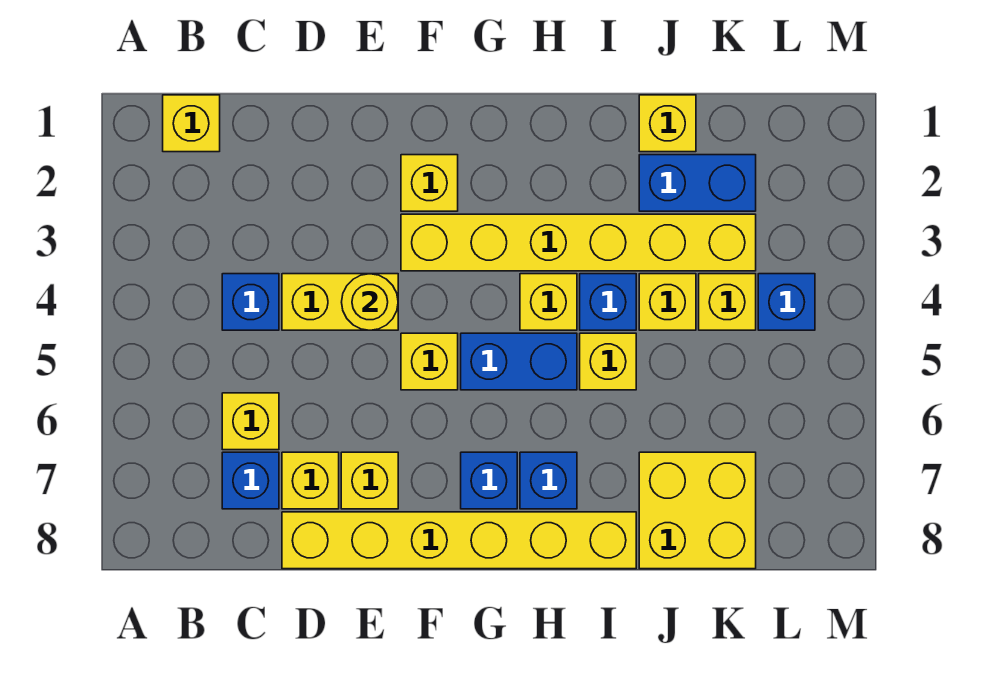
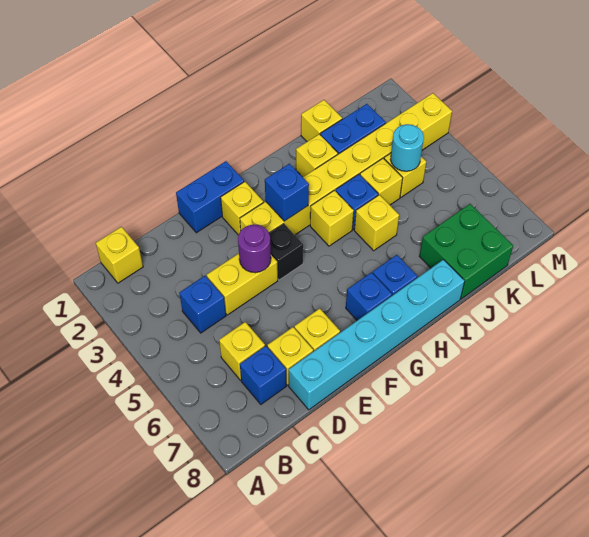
yellow 1x6 brick [282,512,636,569] -> cyan 1x6 brick [289,260,465,410]
yellow 1x1 round brick [342,274,398,330] -> purple 1x1 round brick [238,225,271,273]
yellow 1x6 brick [401,214,756,271] -> yellow 1x8 brick [240,93,452,235]
none -> black 1x1 brick [269,224,303,280]
yellow 1x1 brick [401,333,458,390] -> yellow 1x1 brick moved to [296,134,338,177]
blue 1x2 brick [461,333,577,390] -> blue 1x2 brick moved to [176,161,244,233]
yellow 2x2 brick [639,452,756,569] -> green 2x2 brick [419,204,513,299]
none -> cyan 1x1 round brick [391,124,424,171]
blue 1x1 brick [758,274,815,330] -> blue 1x1 brick moved to [265,164,309,221]

